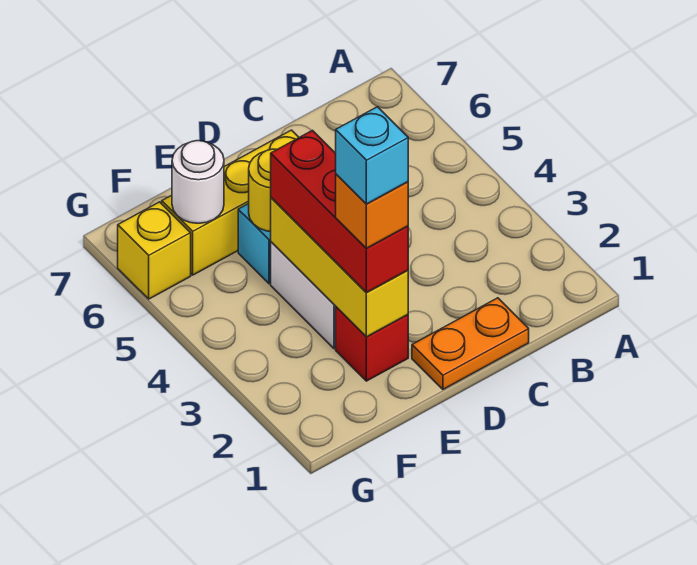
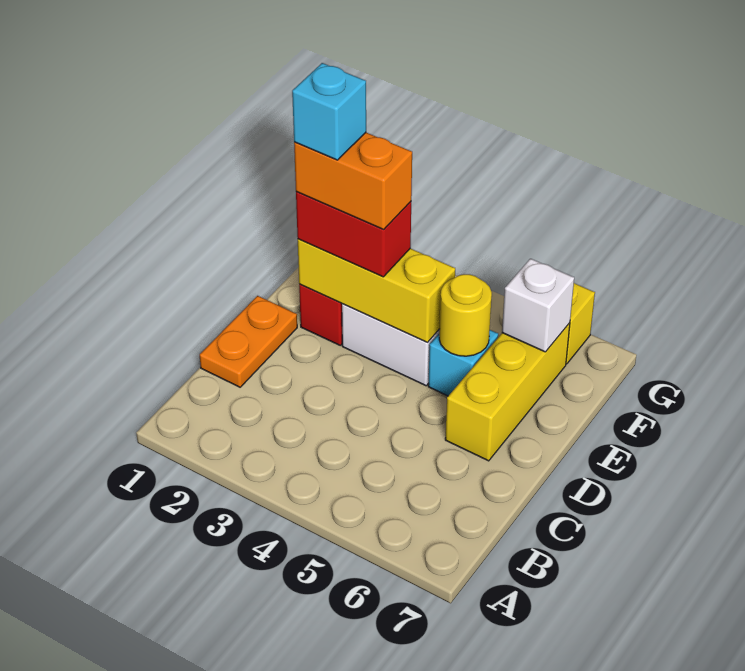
red 1x3 brick [271,131,408,293] -> red 1x2 brick [296,192,411,277]
orange 1x1 brick [336,174,408,248] -> orange 1x2 brick [294,133,412,229]
white 1x1 round brick [172,141,224,223] -> white 1x1 brick [502,259,574,352]

